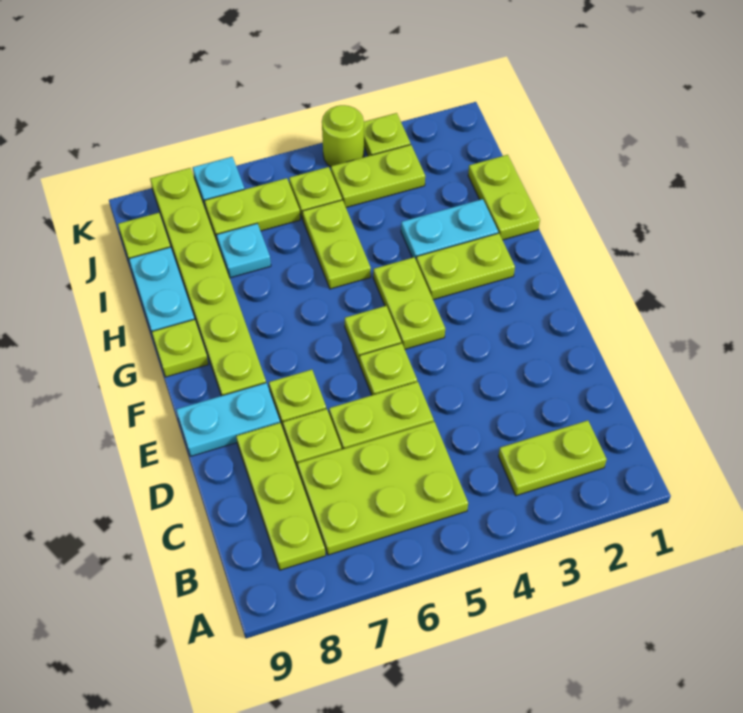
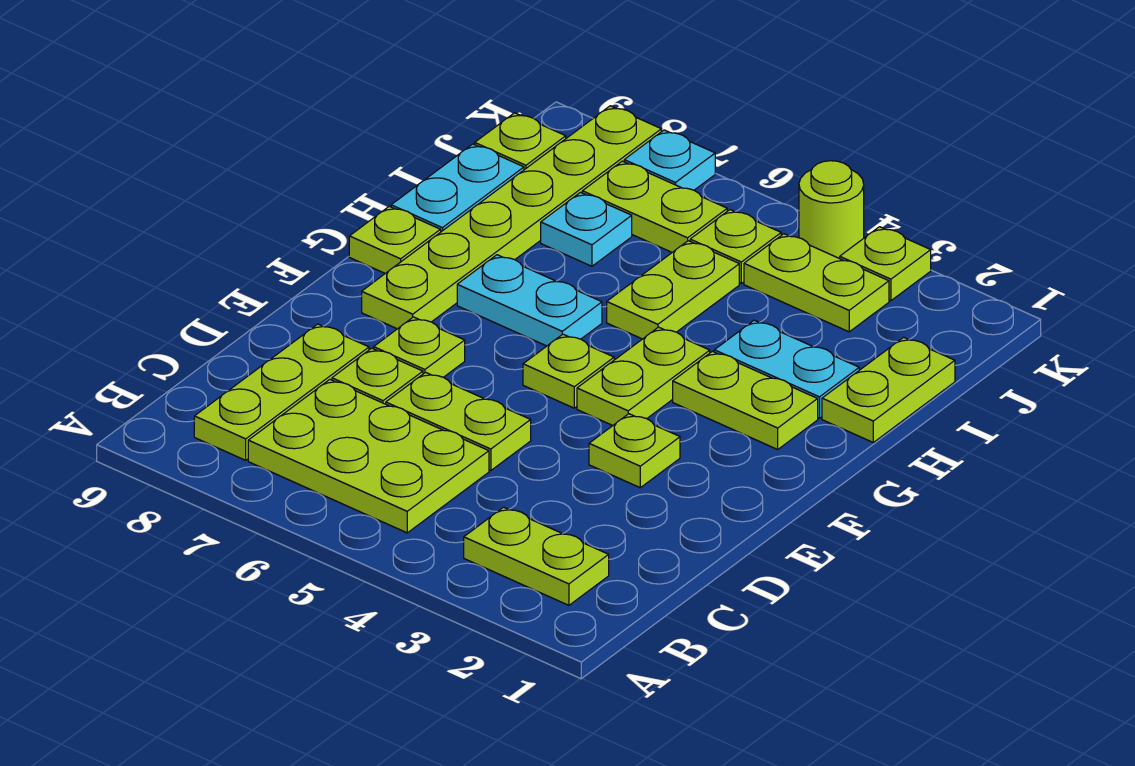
lime 1x1 plate [360,343,417,395] -> lime 1x1 plate moved to [589,414,680,488]
cyan 1x2 plate [176,383,280,457] -> cyan 1x2 plate moved to [457,255,602,346]

